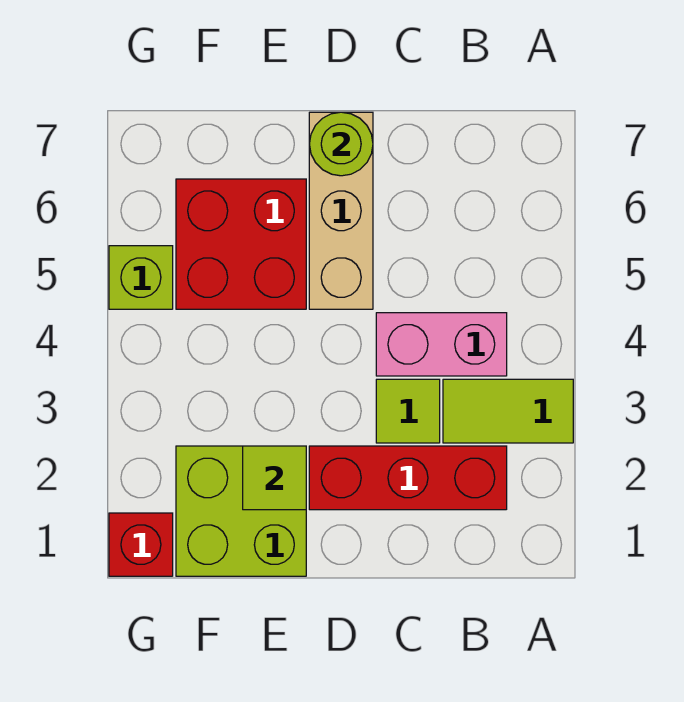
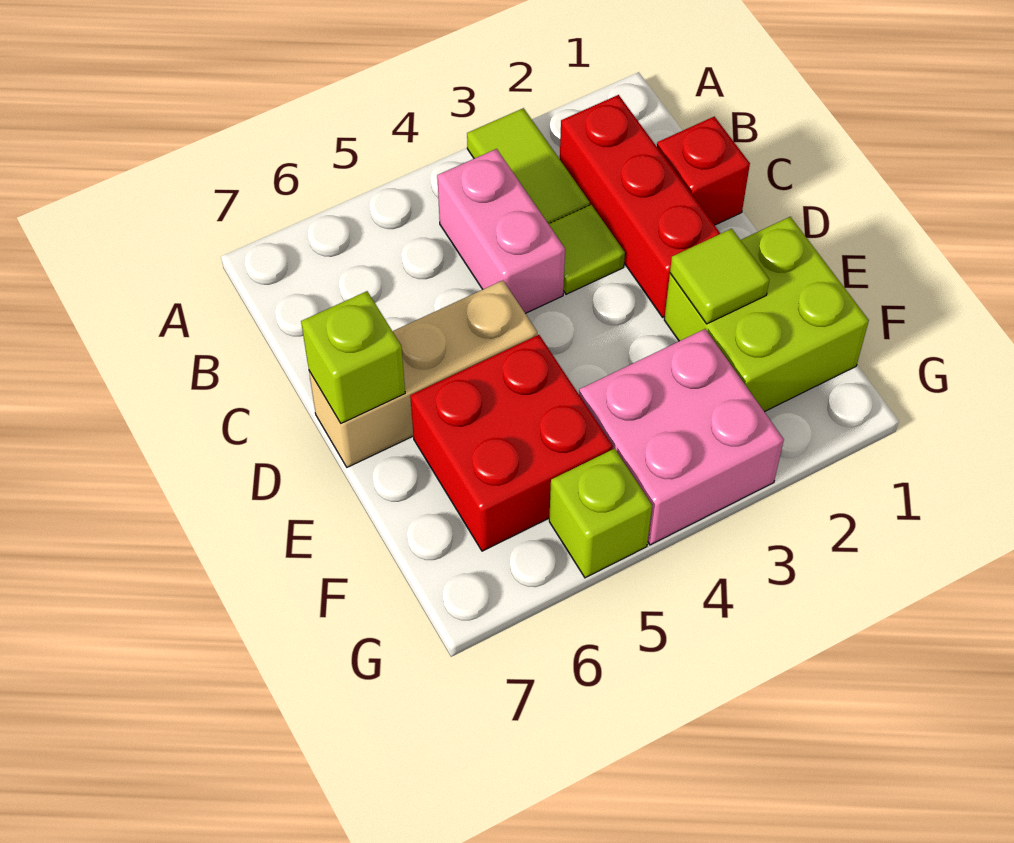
lime 1x1 round brick [309,112,373,176] -> lime 1x1 brick [301,291,405,423]
none -> pink 2x2 brick [579,329,784,545]
red 1x1 brick [109,513,173,576] -> red 1x1 brick moved to [657,117,750,225]

